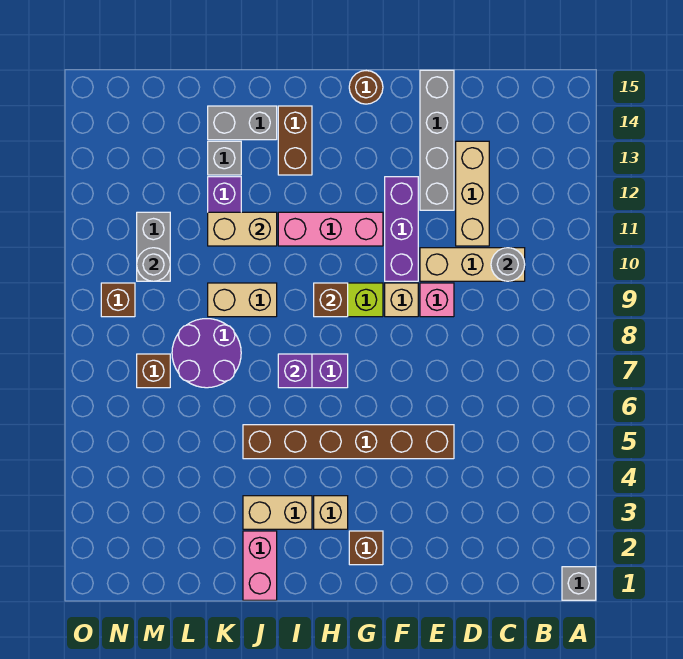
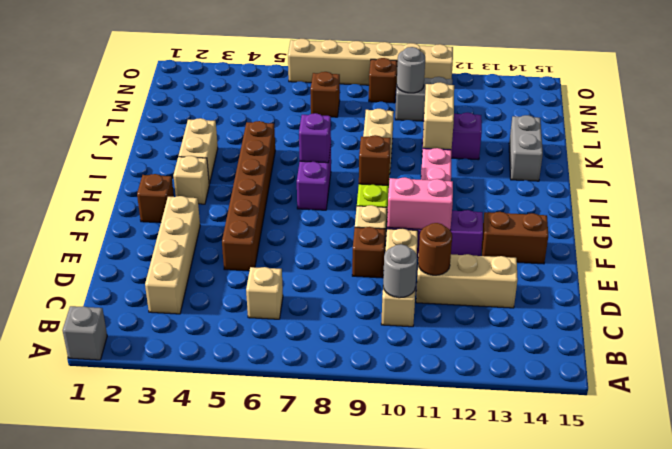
none -> tan 1x4 brick [145,196,200,314]
none -> tan 1x1 brick [246,267,283,319]
pink 1x1 brick [420,283,454,317] -> brown 1x1 brick [352,227,385,278]
grey 1x4 brick [420,70,454,210] -> none
brown 1x1 round brick [349,71,383,104] -> brown 1x1 round brick moved to [418,223,452,275]
brown 1x2 brick [278,106,312,175] -> brown 1x2 brick moved to [482,212,548,264]
pink 1x2 brick [243,531,277,600] -> pink 1x2 brick moved to [387,177,453,230]
purple 2x2 round brick [172,319,241,388] -> none
grey 1x1 brick [208,141,241,175] -> none
none -> tan 1x6 brick [288,39,453,86]

